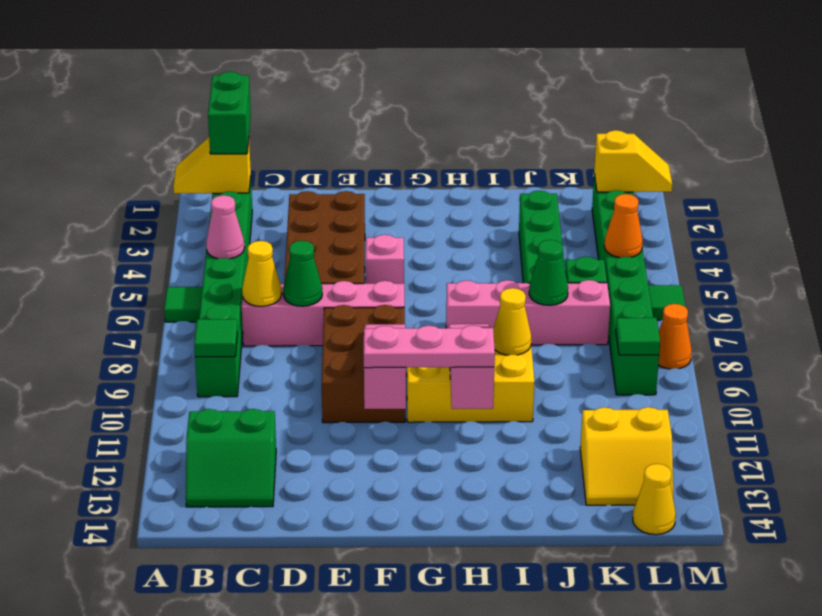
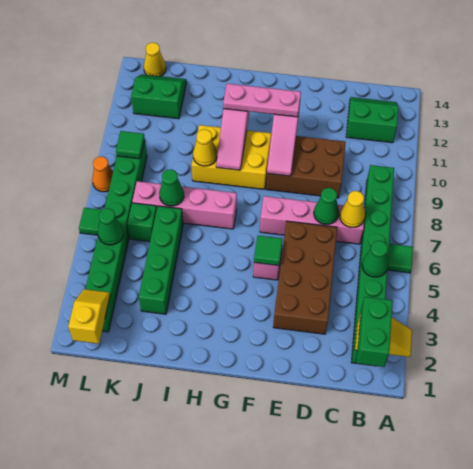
pink 1x1 cone [206,195,244,259] -> green 1x1 cone [362,241,388,277]
green 1x1 tile [194,319,237,357] -> green 1x1 tile moved to [254,236,282,266]
brown 2x3 brick [322,305,405,423] -> brown 2x3 brick turned to [266,136,346,198]
yellow 2x2 slope [580,407,673,505] -> green 2x2 slope [131,74,187,119]
yellow 1x2 slope [594,130,672,192] -> yellow 1x2 slope turned to [68,289,110,344]
orange 1x1 cone [604,194,643,257] -> green 1x1 cone [98,208,123,245]

